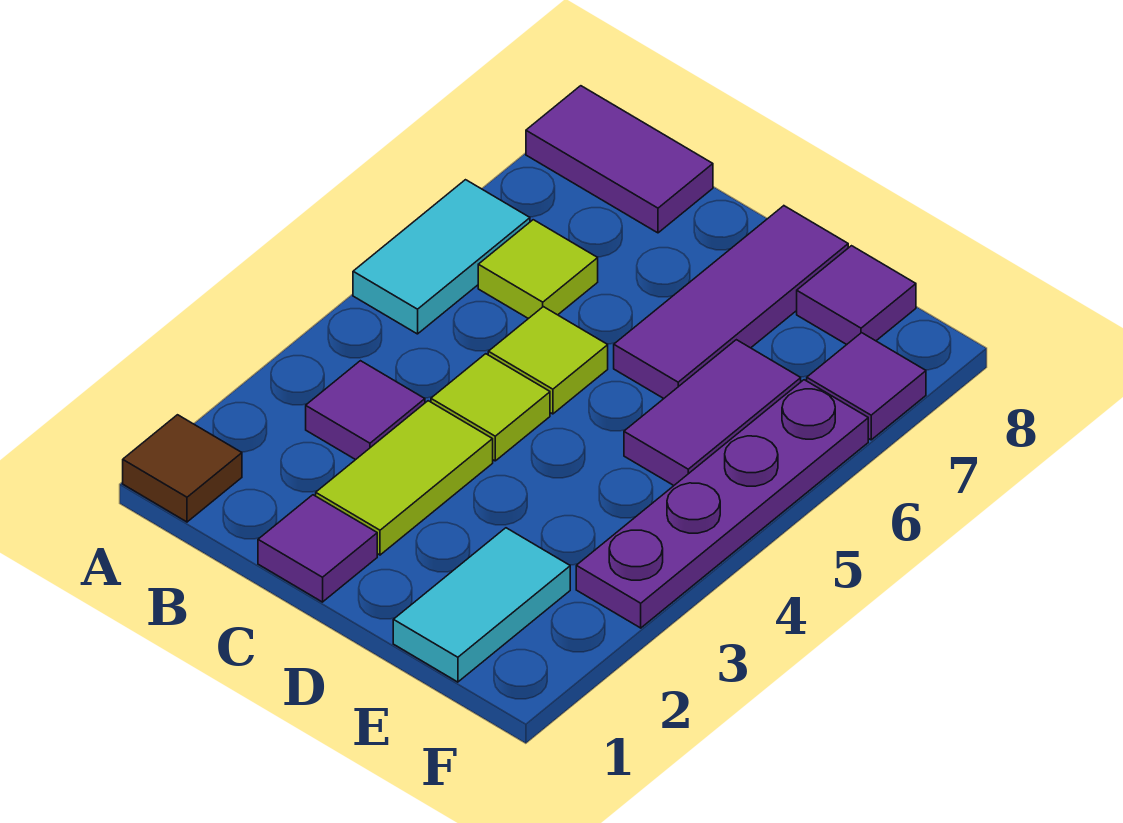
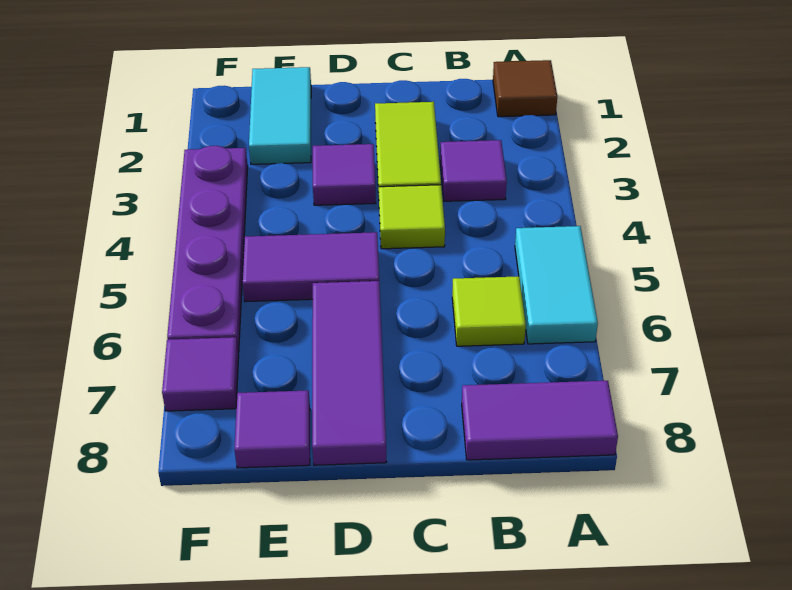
purple 1x1 tile [258,495,377,602] -> purple 1x1 tile moved to [313,144,376,205]
lime 1x1 tile [488,307,608,414] -> none
purple 1x2 tile [624,340,801,485] -> purple 1x2 tile turned to [242,232,379,302]

